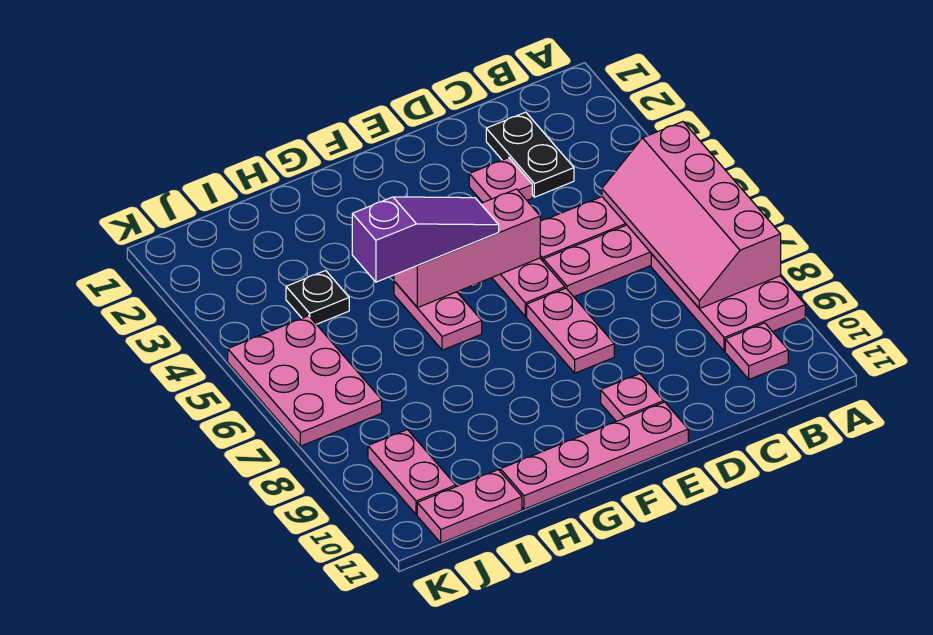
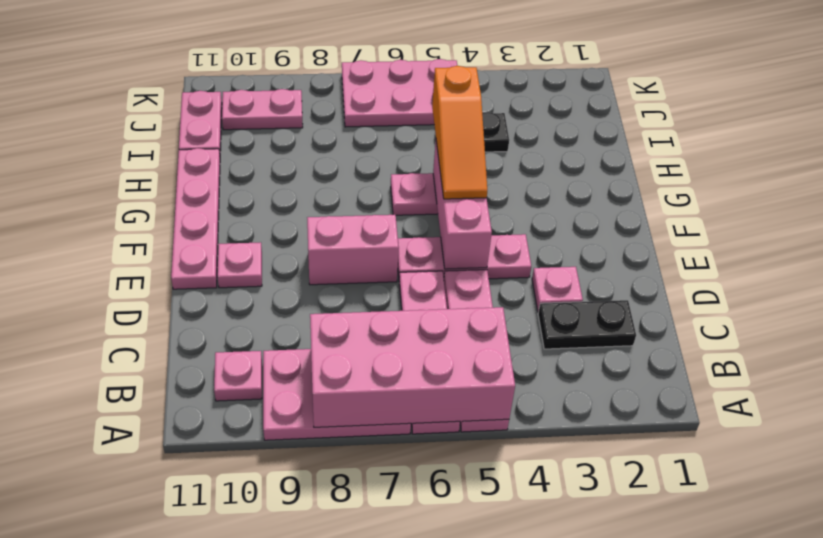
pink 2x4 slope [602,122,781,309] -> pink 2x4 brick [310,307,515,427]
pink 1x2 plate [527,288,614,373] -> pink 1x2 brick [307,215,399,285]
purple 1x3 slope [352,197,499,282] -> orange 1x3 slope [432,66,487,199]

